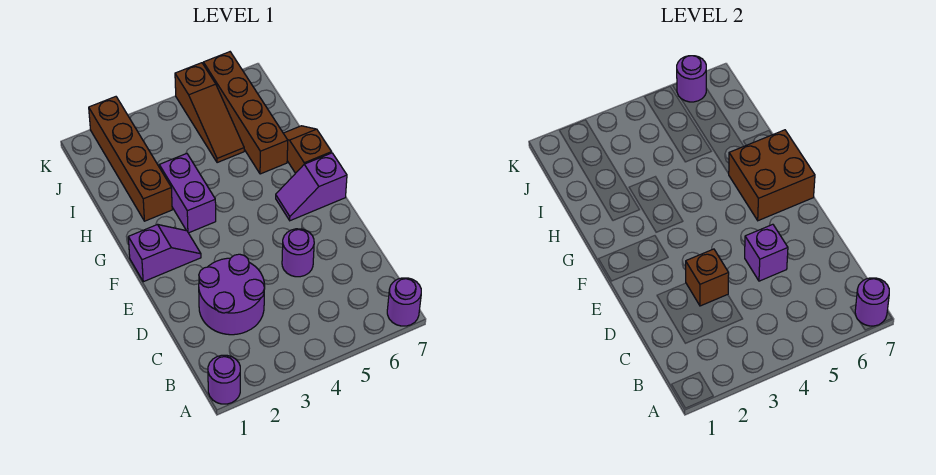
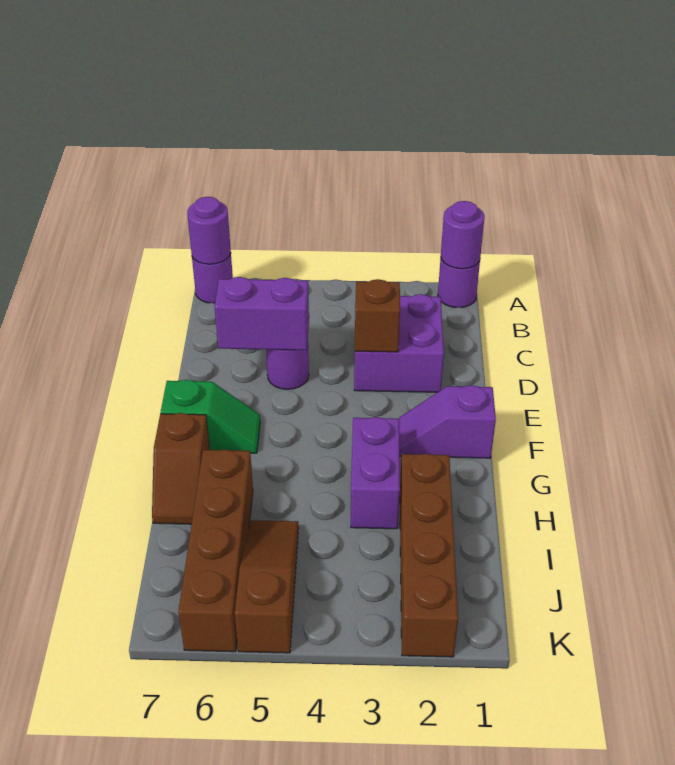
purple 2x2 round brick [199,254,265,335] -> purple 2x2 brick [354,294,444,392]
purple 1x1 brick [745,224,788,281] -> purple 1x2 brick [214,277,309,350]
purple 1x2 slope [276,153,347,221] -> green 1x2 slope [161,380,260,453]
brown 2x2 brick [729,130,815,221] -> none
purple 1x1 round brick [677,56,706,102] -> purple 1x1 round brick moved to [441,201,485,269]

